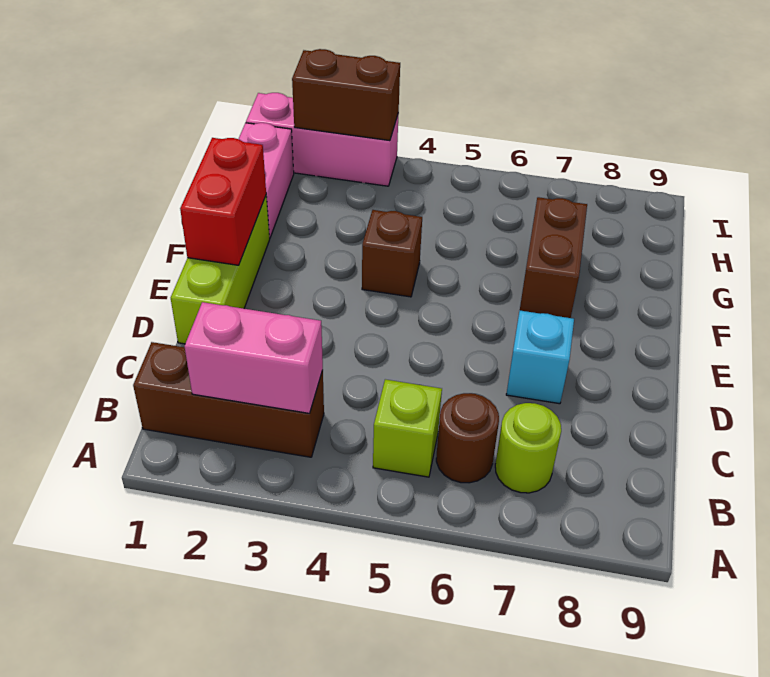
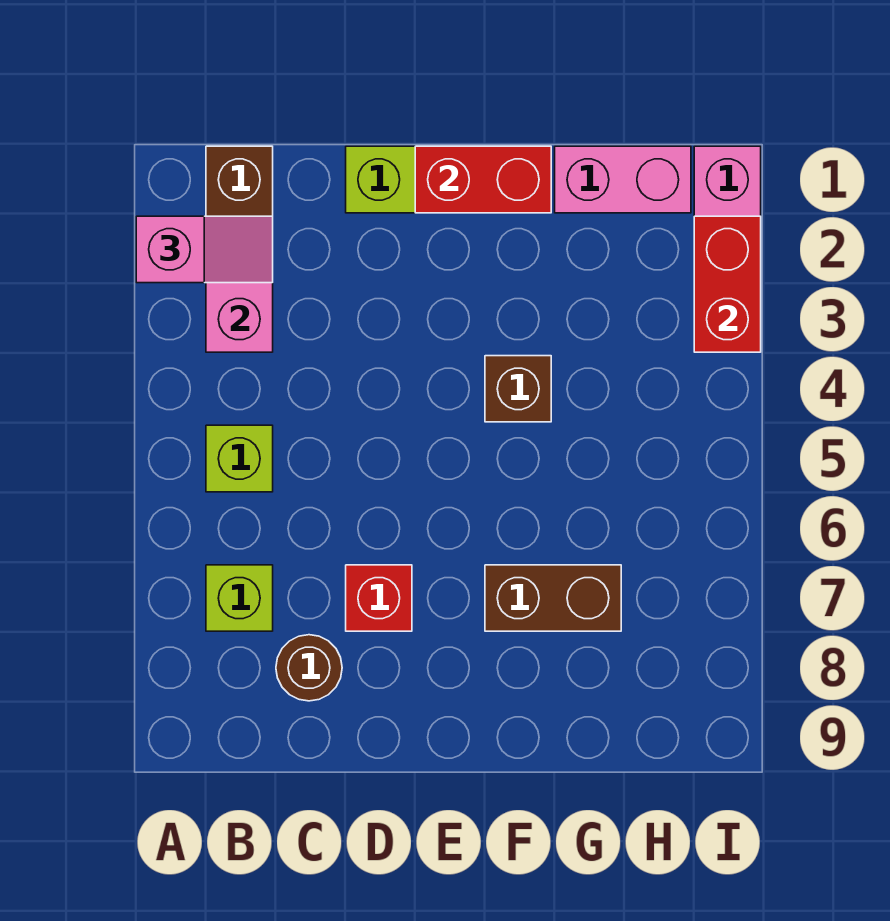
none -> pink 1x2 slope [136,216,273,283]
brown 1x1 round brick [436,393,499,483] -> brown 1x1 round brick moved to [276,635,342,701]
lime 1x1 round brick [495,403,561,493] -> lime 1x1 brick [206,565,273,631]
cyan 1x1 brick [506,310,574,404] -> red 1x1 brick [346,565,412,631]
brown 1x2 brick [292,49,400,141] -> red 1x2 brick [694,216,761,352]

